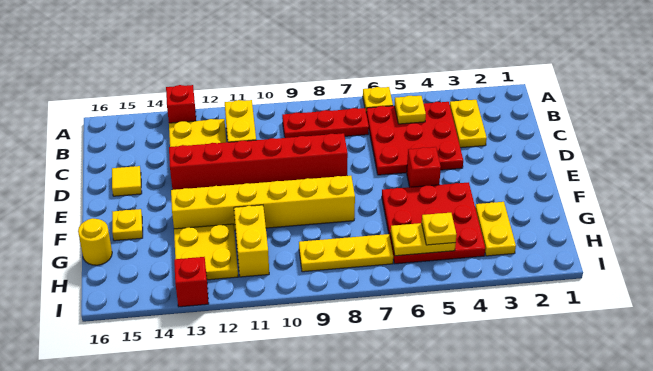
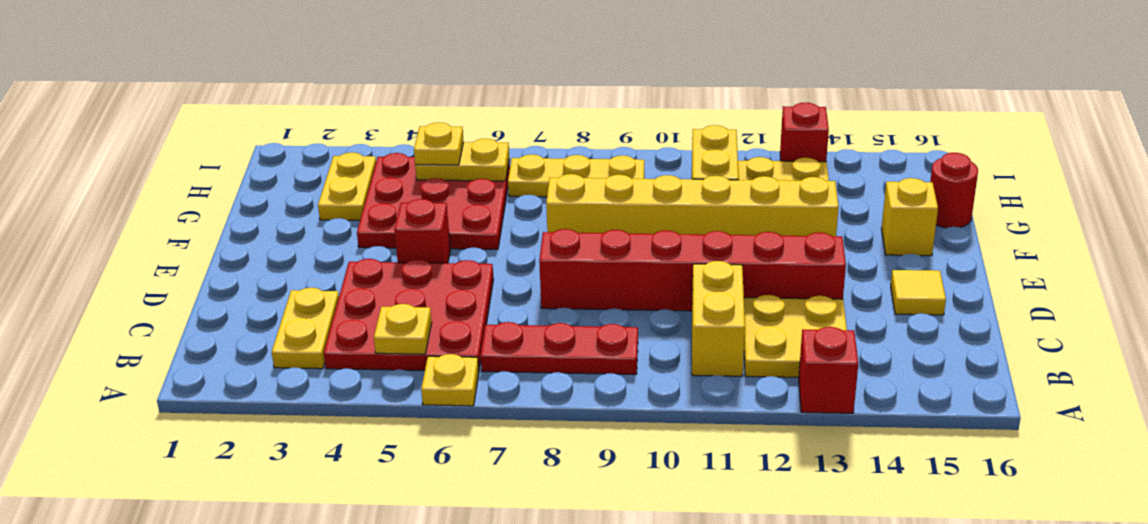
yellow 1x1 plate [112,209,143,241] -> yellow 1x1 brick [881,178,938,256]
yellow 1x1 round brick [78,218,112,265] -> red 1x1 round brick [930,153,978,228]

